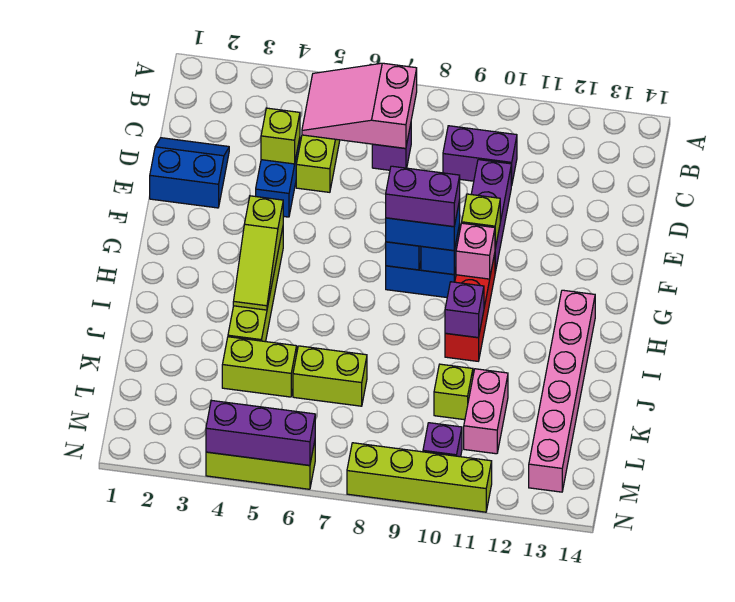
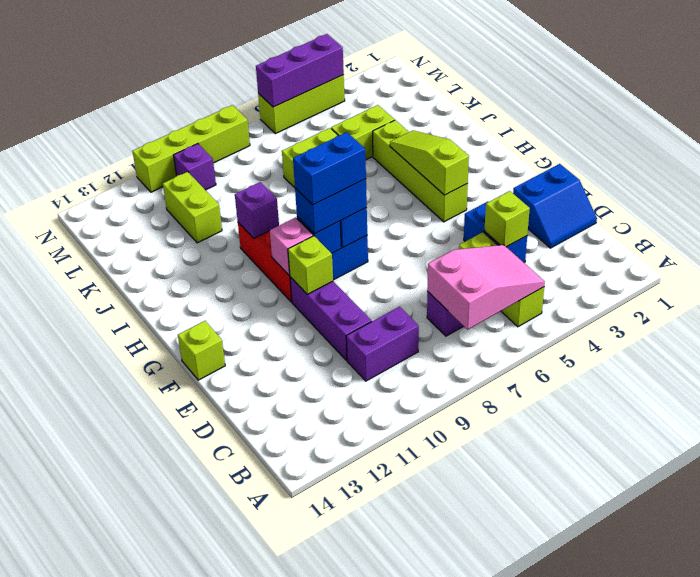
purple 1x2 brick [386,166,460,227] -> blue 1x2 brick [293,132,366,205]
pink 1x6 brick [529,290,595,492] -> none
lime 1x1 brick [434,364,473,420] -> lime 1x1 brick moved to [178,321,225,380]
pink 1x2 brick [464,369,508,454] -> lime 1x2 brick [163,172,222,243]

